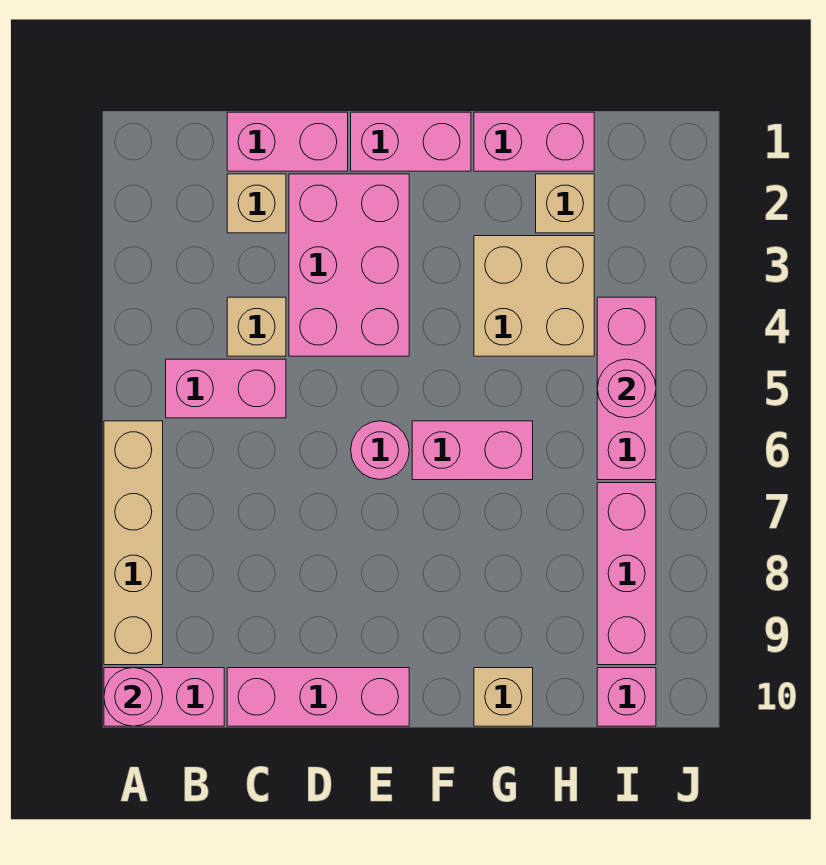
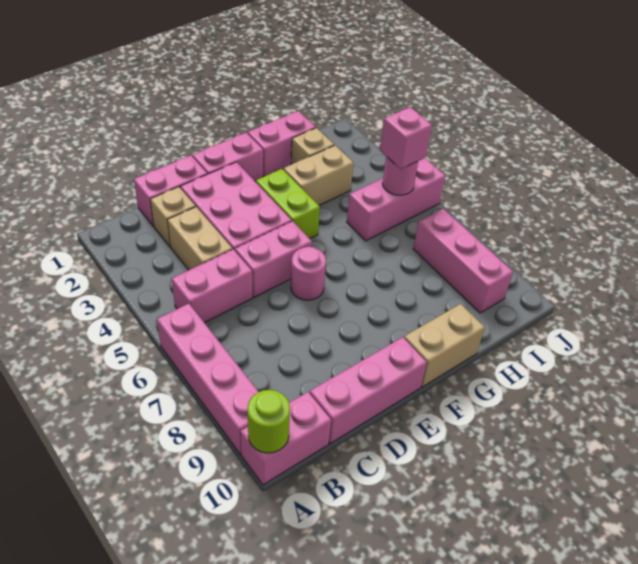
tan 1x4 brick [104,421,163,665] -> pink 1x4 brick [157,304,259,454]
pink 1x1 round brick [104,668,163,726] -> lime 1x1 round brick [248,390,290,453]
tan 1x1 brick [227,297,286,356] -> tan 1x2 brick [167,207,232,270]
none -> lime 1x2 brick [256,169,320,239]
pink 1x2 brick [412,421,533,480] -> pink 1x2 brick moved to [235,221,312,297]
tan 2x2 brick [474,236,594,356] -> tan 1x2 brick [284,145,354,205]
tan 1x1 brick [474,668,533,726] -> tan 1x2 brick [404,304,485,387]
pink 1x3 brick [597,297,656,480] -> pink 1x3 brick turned to [347,158,445,241]
pink 1x1 brick [597,668,656,726] -> pink 1x1 brick moved to [380,107,432,169]

